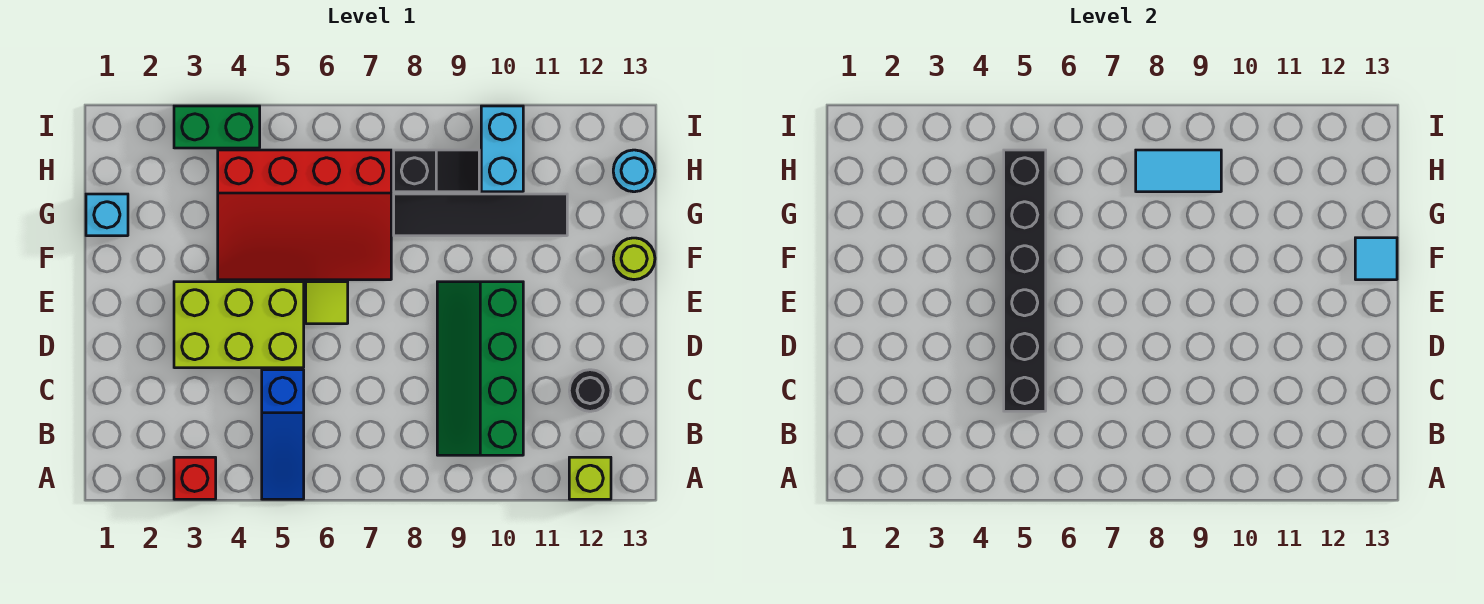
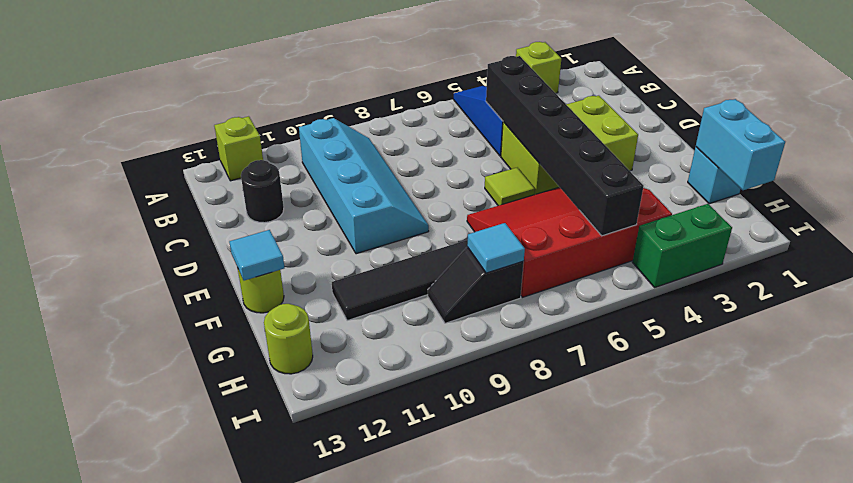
red 1x1 brick [174,457,216,499] -> lime 1x1 brick [516,42,561,93]
green 2x4 slope [437,282,523,455] -> cyan 2x4 slope [299,118,429,254]
cyan 1x2 tile [1136,150,1221,192] -> cyan 1x1 tile [467,223,525,273]
cyan 1x2 brick [481,106,523,192] -> cyan 1x2 brick moved to [696,99,785,190]
cyan 1x1 round brick [613,150,655,192] -> lime 1x1 round brick [264,304,313,374]

